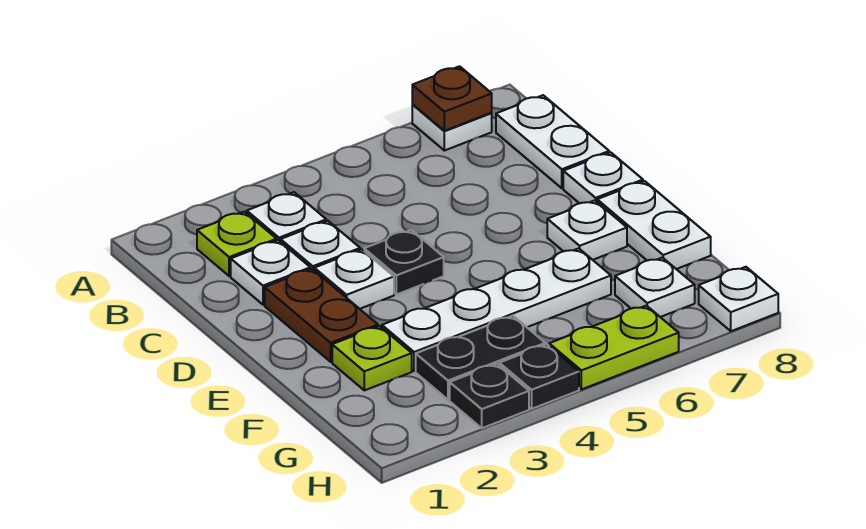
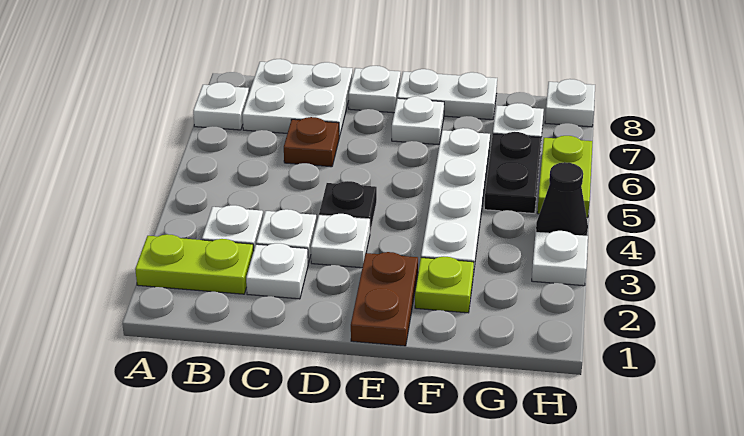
brown 1x1 plate [412,66,492,131] -> brown 1x1 plate moved to [284,117,339,167]
lime 1x1 plate [197,212,277,276] -> lime 1x2 plate [135,234,254,294]
white 1x2 plate [496,95,609,188] -> white 2x2 plate [242,59,353,137]
brown 1x2 plate [265,269,378,362] -> brown 1x2 plate turned to [351,252,418,346]
black 1x2 plate [416,316,545,400] -> black 1x2 plate moved to [484,132,541,213]
black 1x1 plate [450,364,529,428] -> white 1x1 plate [532,231,588,286]
black 1x1 plate [499,344,579,409] -> black 1x1 cone [536,162,588,236]

